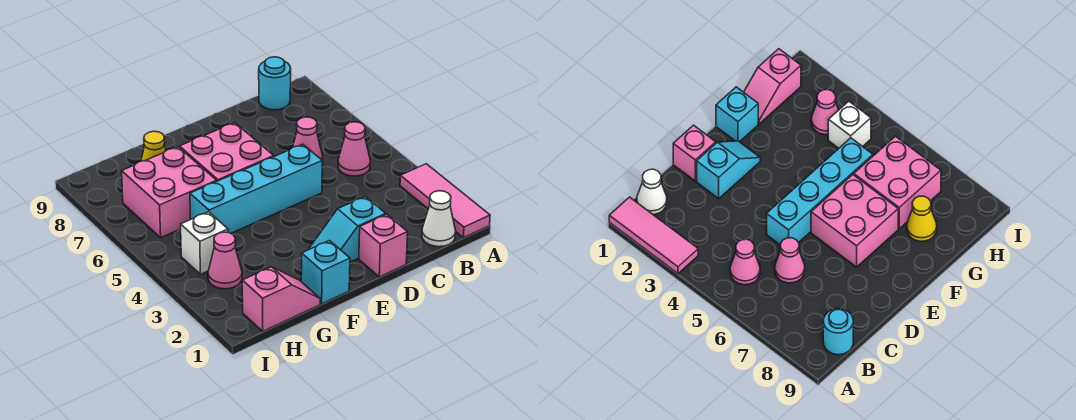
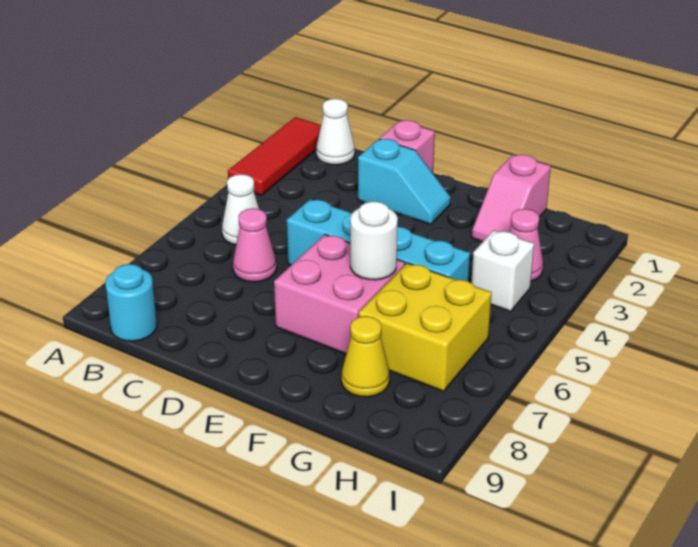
pink 1x3 tile [400,164,490,238] -> red 1x3 tile [228,117,321,195]
pink 1x1 cone [338,122,371,176] -> white 1x1 cone [222,174,259,245]
cyan 1x1 brick [301,241,350,304] -> none
none -> white 1x1 round brick [350,201,398,280]
pink 1x2 slope [242,267,320,331] -> pink 1x2 slope turned to [472,155,551,241]
pink 2x2 brick [122,147,217,237] -> yellow 2x2 brick [359,263,492,391]

